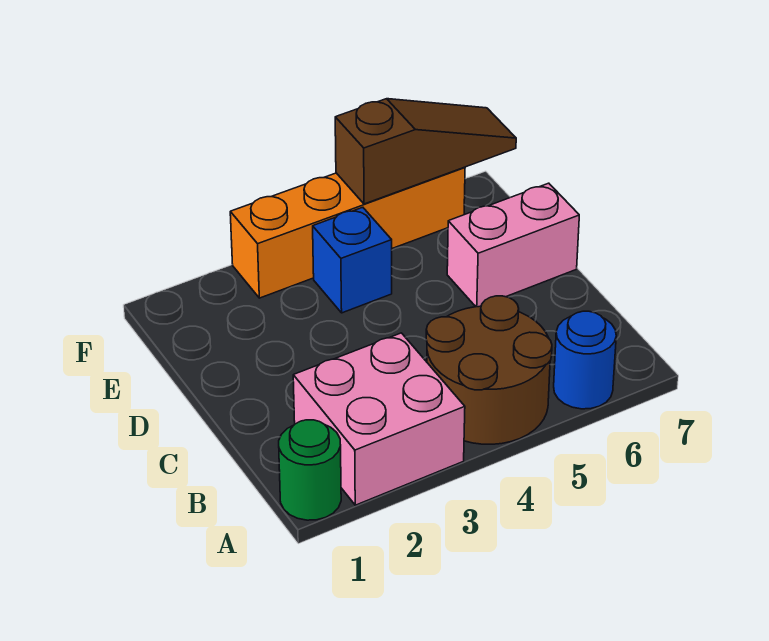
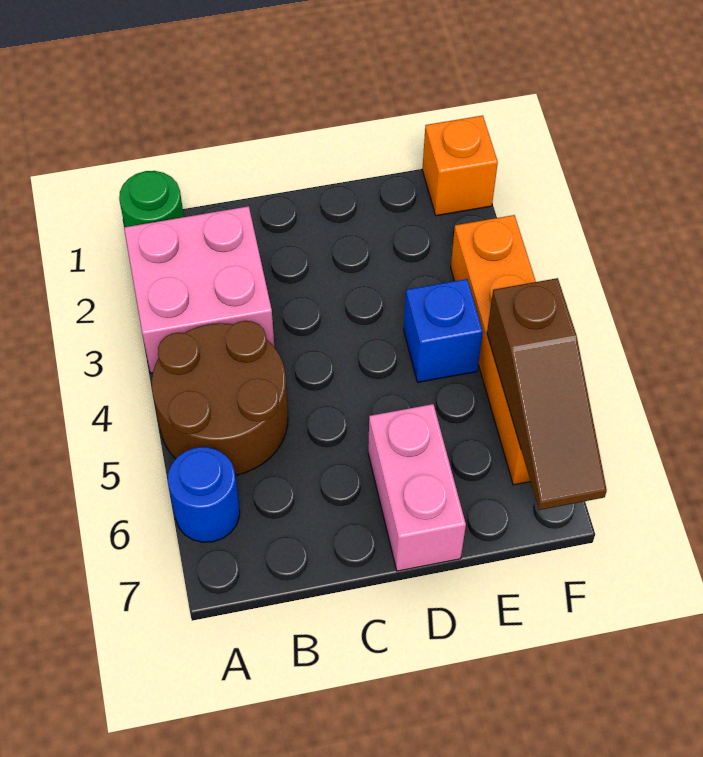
none -> orange 1x1 brick [422,116,498,216]

